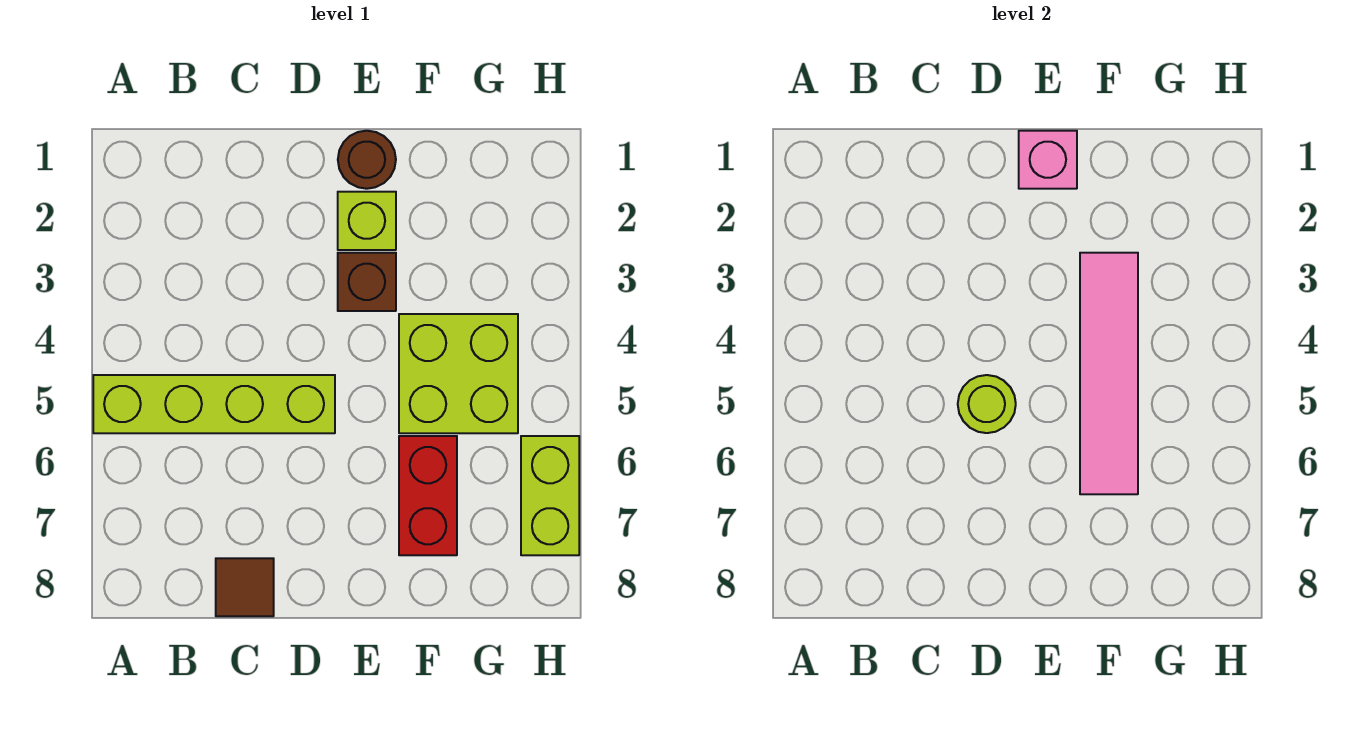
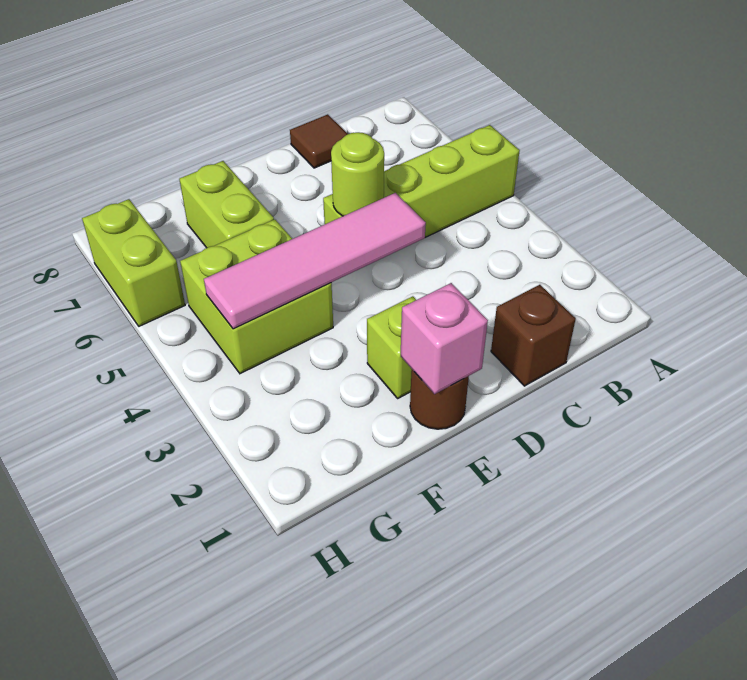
brown 1x1 brick [338,253,396,311] -> brown 1x1 brick moved to [491,285,576,386]
pink 1x4 tile [1080,253,1138,494] -> pink 1x4 tile turned to [204,193,426,329]
red 1x2 brick [399,436,457,555] -> lime 1x2 brick [179,161,274,248]

